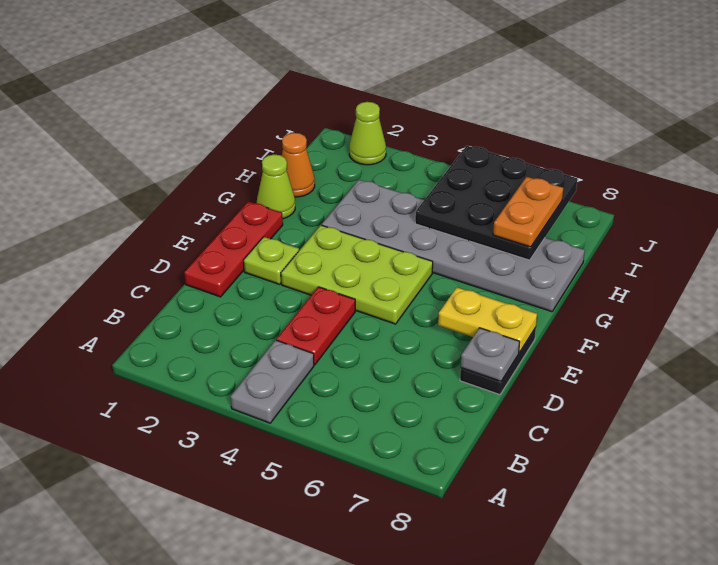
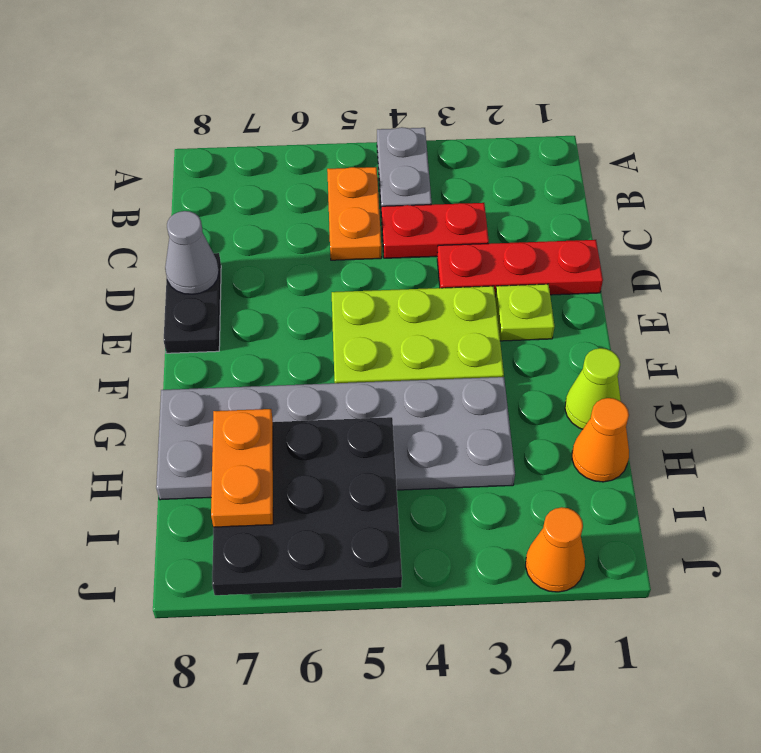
none -> orange 1x2 plate [327,167,381,260]
red 1x2 plate [277,287,355,365] -> red 1x2 plate turned to [382,203,489,258]
red 1x3 plate [184,202,283,297] -> red 1x3 plate turned to [437,240,603,295]
grey 1x1 plate [461,328,520,381] -> grey 1x1 cone [165,211,219,294]
yellow 1x2 plate [438,287,537,353] -> none
lime 1x1 cone [349,102,386,165] -> orange 1x1 cone [526,507,585,592]

